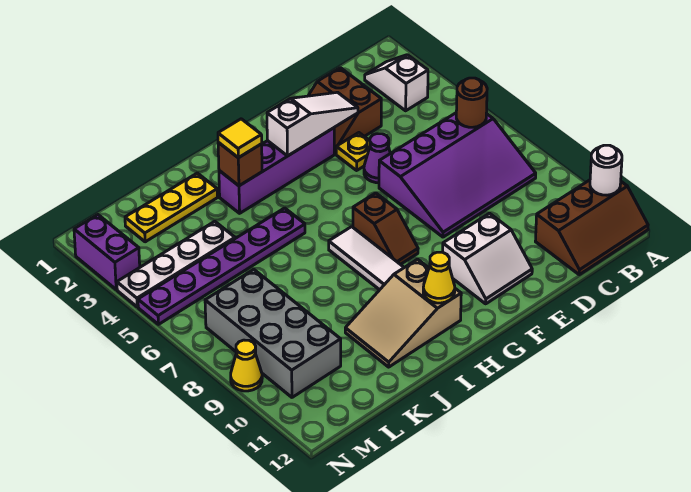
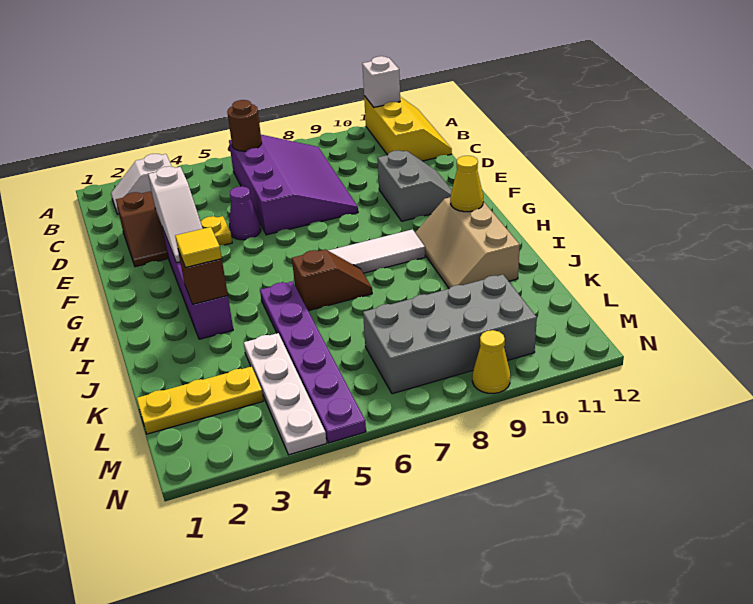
brown 2x3 slope [535,180,648,275] -> yellow 2x3 slope [364,96,452,161]
white 1x1 round brick [590,145,622,195] -> white 1x1 brick [362,56,400,107]
white 1x3 slope [267,92,358,156] -> white 1x3 slope turned to [148,166,203,263]
white 2x2 slope [443,213,532,304] -> grey 2x2 slope [378,150,452,221]
brown 1x2 slope [353,193,418,265] -> brown 1x2 slope moved to [292,249,372,311]
tan 2x3 slope [345,259,461,367] -> tan 2x3 slope turned to [415,197,520,288]
yellow 1x3 plate [125,173,217,242] -> yellow 1x3 plate turned to [137,366,263,434]
purple 1x2 brick [74,215,140,289] -> none

